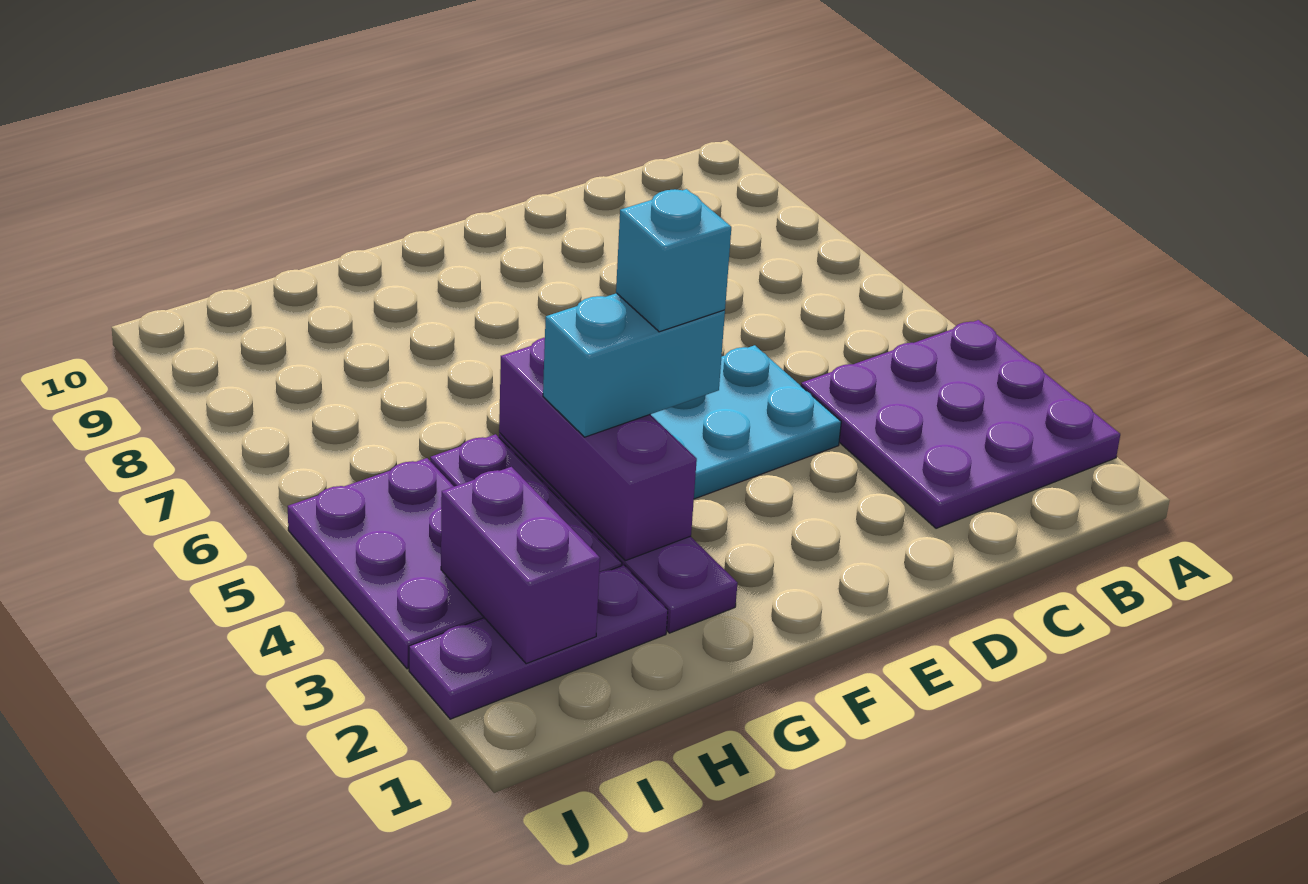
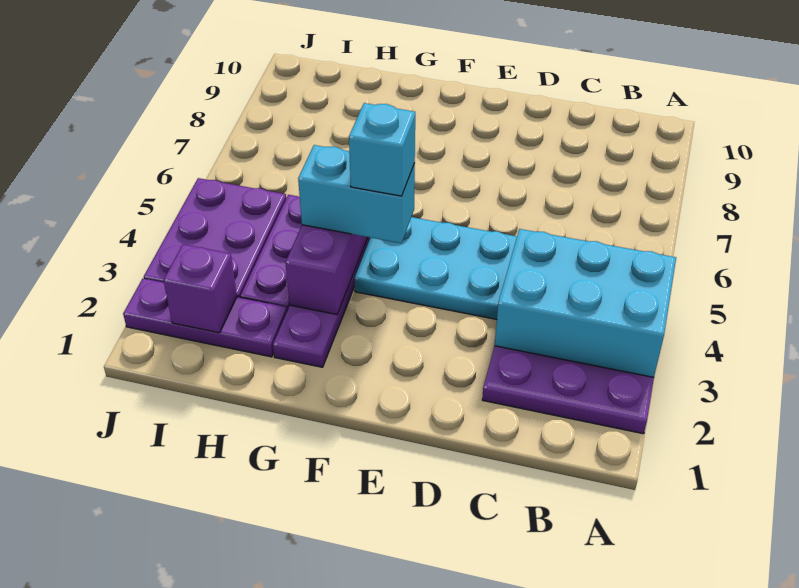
none -> cyan 2x3 brick [495,229,676,377]
purple 1x2 brick [441,467,600,664] -> purple 1x1 brick [163,244,237,333]

